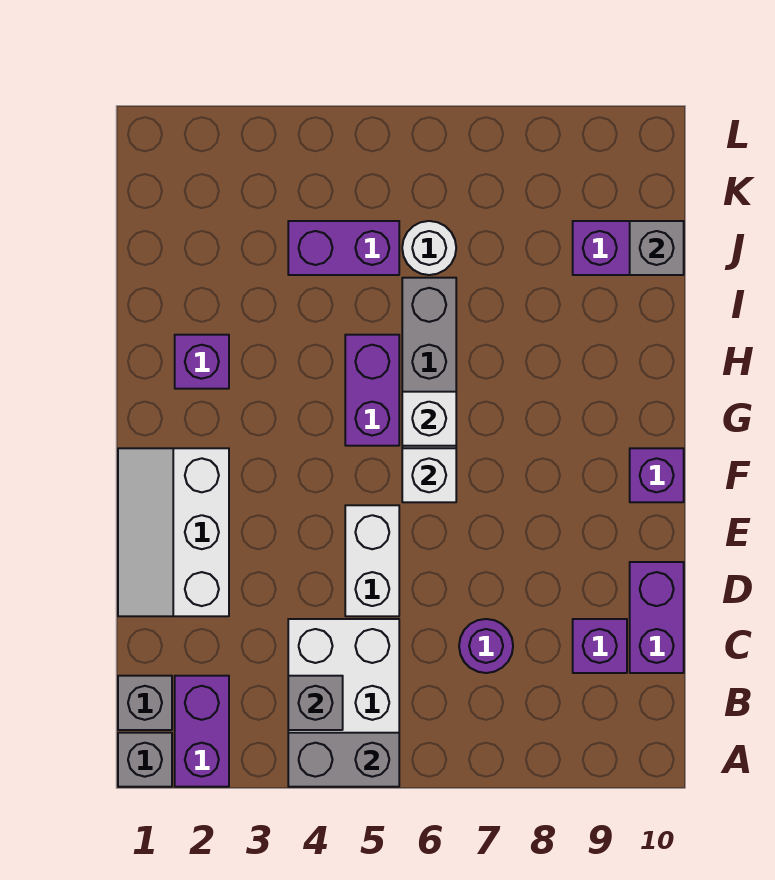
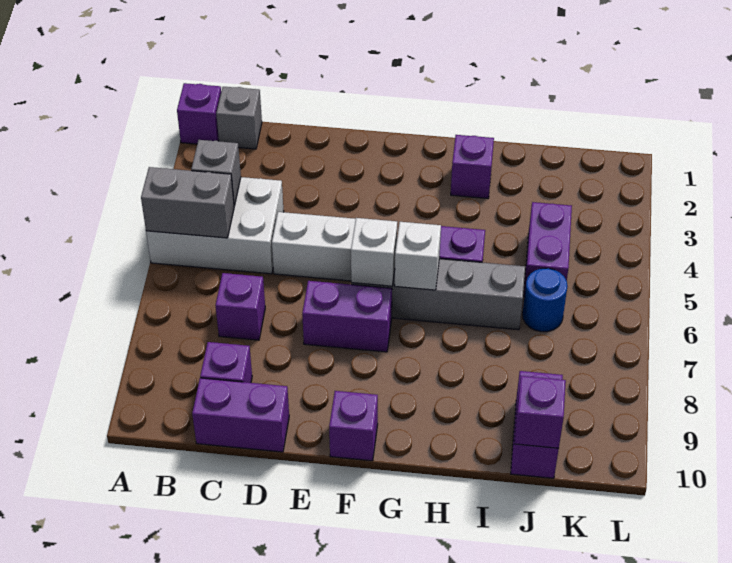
grey 1x1 brick [118,733,172,787] -> purple 1x1 brick [177,83,221,144]
purple 1x2 brick [175,676,229,787] -> purple 1x2 brick moved to [302,281,392,352]
grey 1x2 brick [288,733,399,787] -> grey 1x2 brick turned to [141,167,234,238]
purple 1x1 round brick [459,619,513,673] -> purple 1x1 brick [216,273,265,340]
white 2x3 slope [118,448,229,616] -> none
white 1x1 round brick [402,221,456,275] -> blue 1x1 round brick [523,268,567,332]
grey 1x1 brick [630,221,684,275] -> purple 1x1 brick [514,376,566,448]

